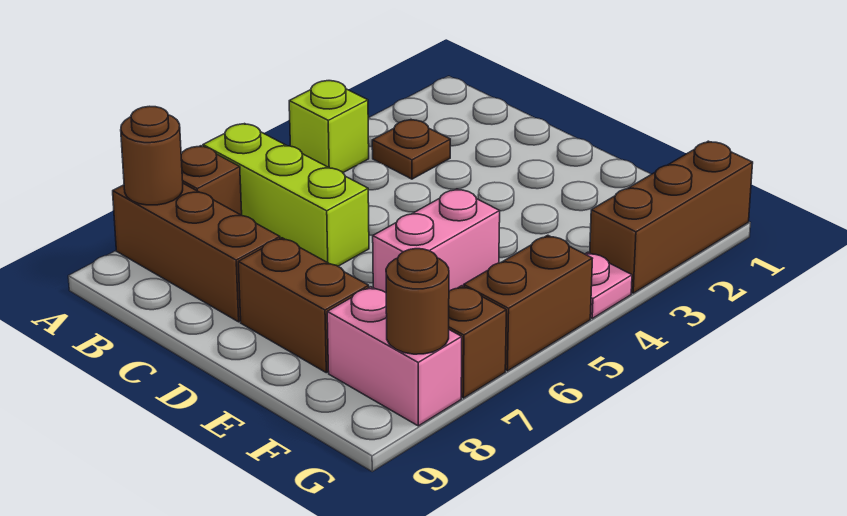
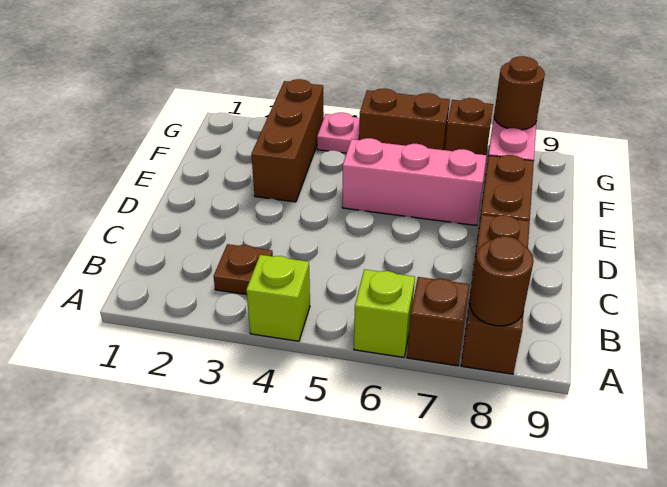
lime 1x3 brick [203,124,369,266] -> lime 1x1 brick [354,269,415,357]
pink 1x2 brick [373,189,500,292] -> pink 1x3 brick [342,138,486,226]
brown 1x3 brick [590,141,753,293] -> brown 1x3 brick turned to [251,79,324,202]

